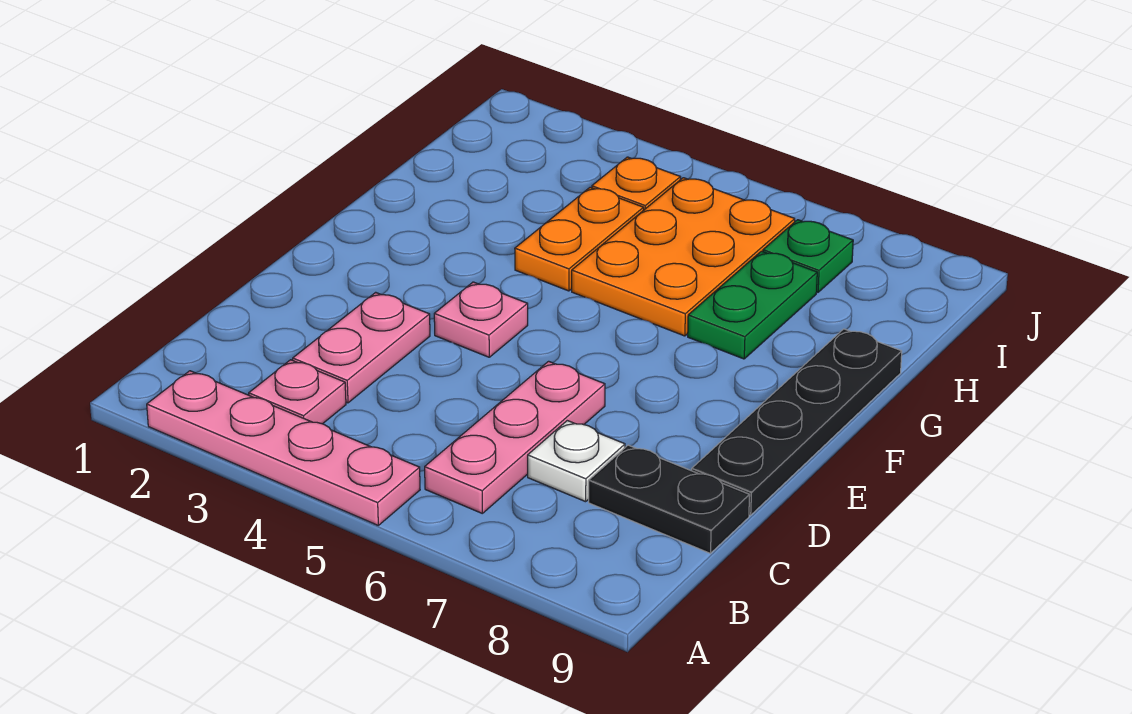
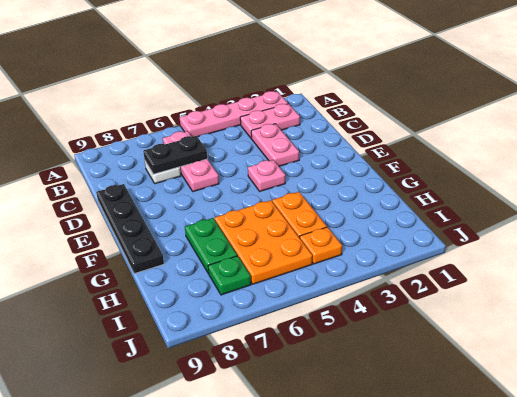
pink 1x1 plate [249,360,346,424] -> pink 1x2 plate [240,104,300,139]
black 1x2 plate [589,445,750,553] -> black 1x2 plate moved to [143,136,207,174]

